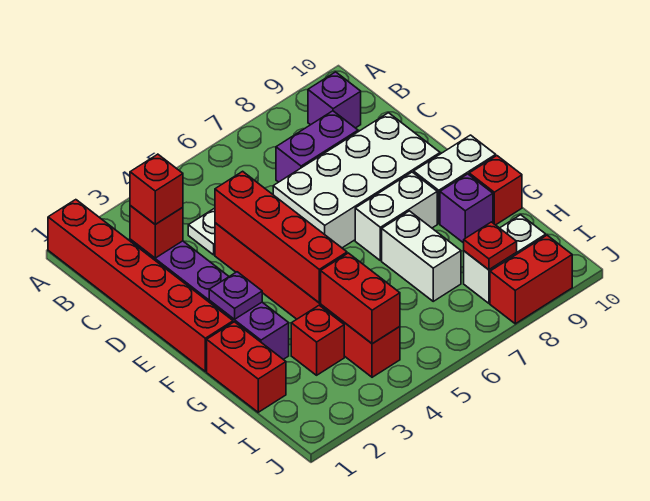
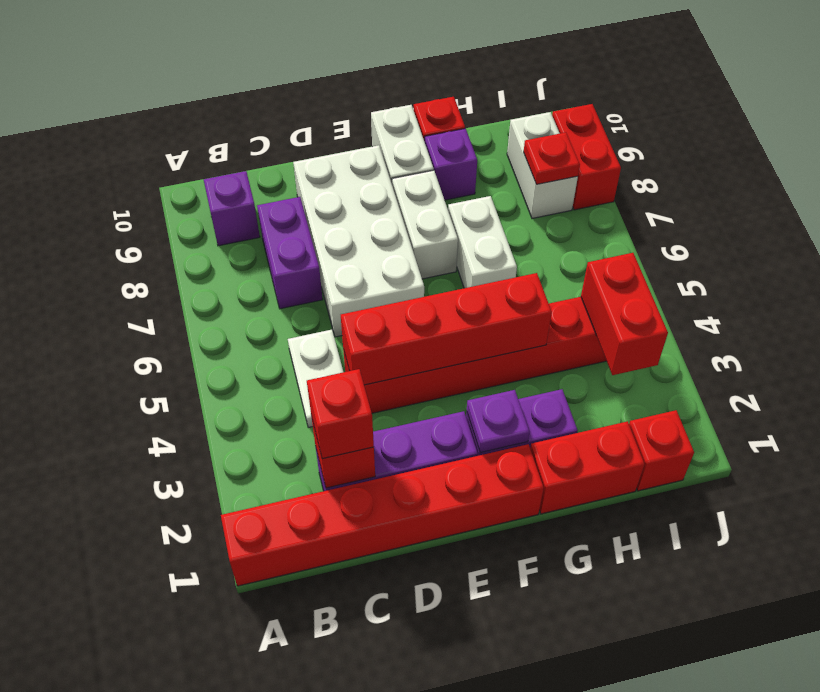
white 1x2 brick [382,211,461,301] -> white 1x2 brick turned to [448,196,517,288]
red 1x1 brick [291,305,344,375] -> red 1x1 brick moved to [629,410,694,491]
red 1x2 brick [321,253,400,344] -> red 1x2 brick turned to [581,253,668,375]

